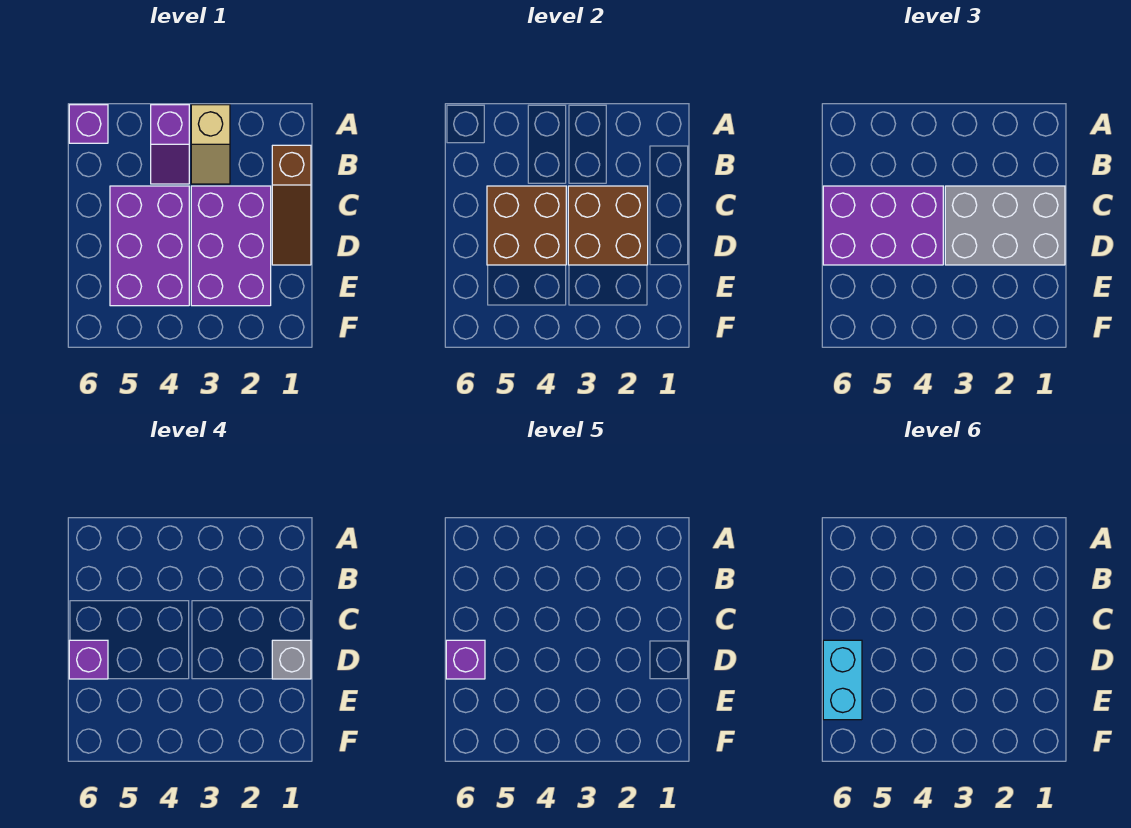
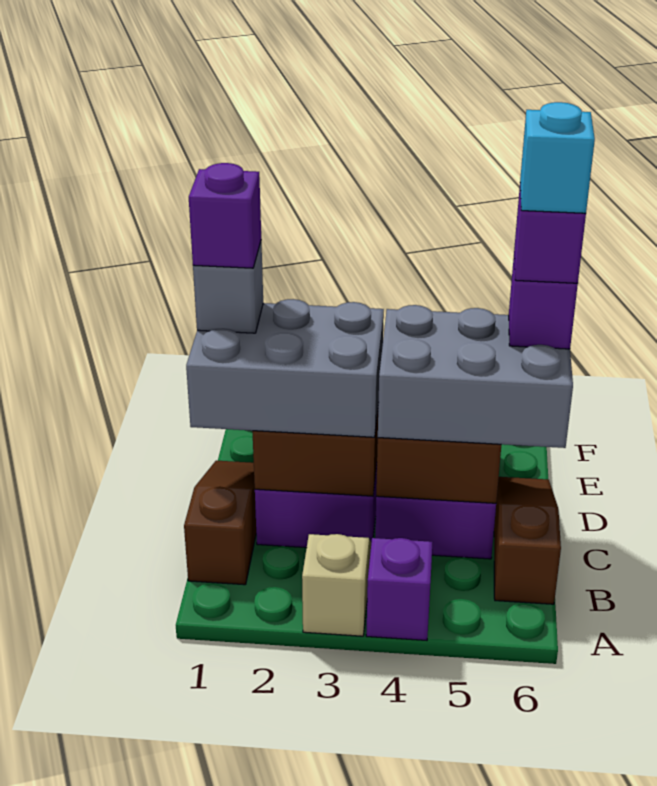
purple 1x1 brick [69,105,108,143] -> purple 1x1 brick moved to [189,163,261,268]
none -> brown 1x3 slope [494,477,561,604]
purple 2x3 brick [823,186,943,265] -> grey 2x3 brick [378,305,573,448]
cyan 1x2 brick [823,640,862,720] -> cyan 1x1 brick [520,102,595,213]

